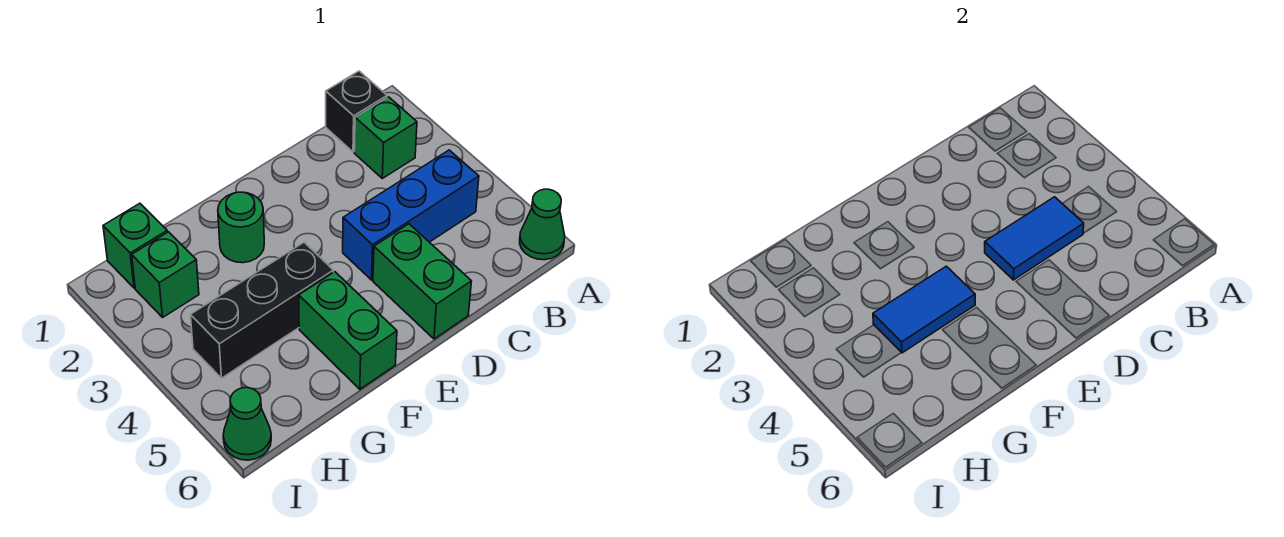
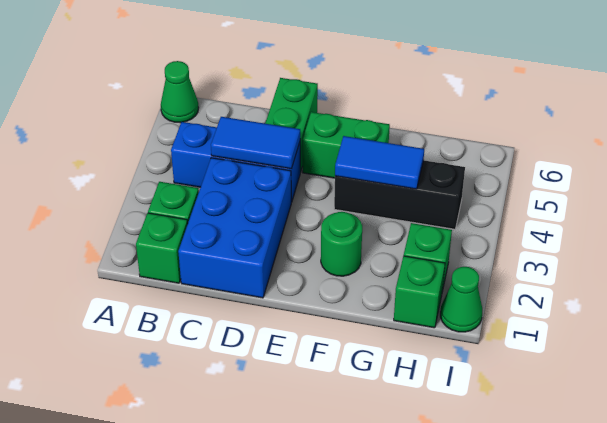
black 1x1 brick [326,71,387,152] -> green 1x1 brick [136,213,188,283]
none -> blue 2x3 brick [178,158,291,298]
green 1x2 brick [299,272,397,389] -> green 1x2 brick turned to [303,112,390,178]
green 1x1 cone [223,388,271,460] -> green 1x1 cone moved to [440,267,482,332]

